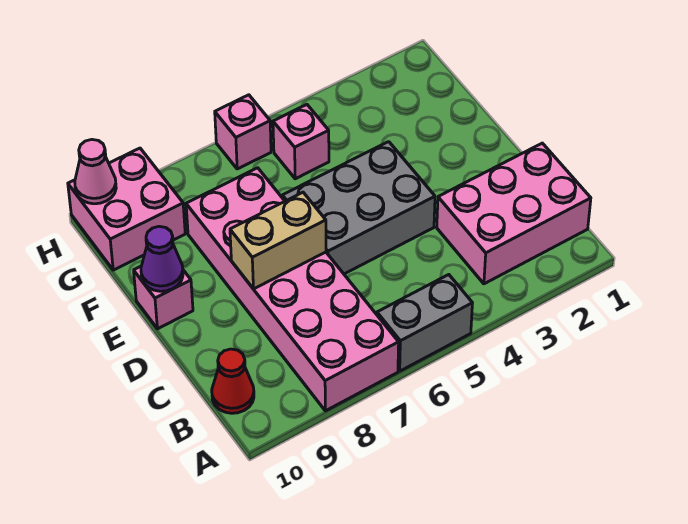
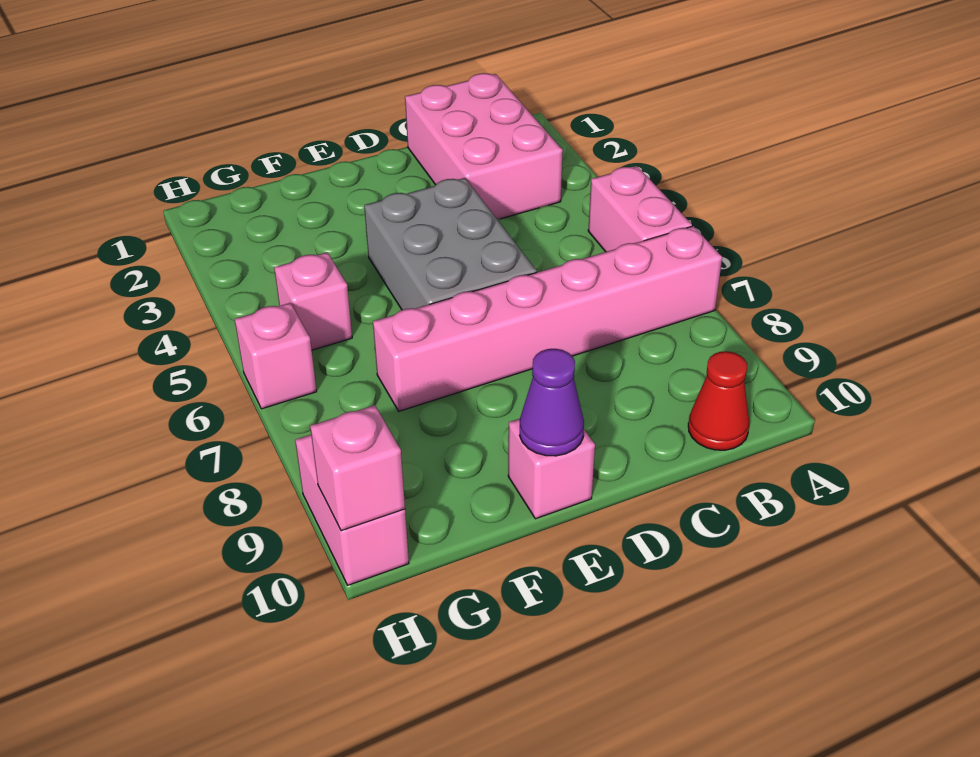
grey 1x2 brick [377,275,472,371] -> pink 1x2 brick [588,166,692,252]
pink 2x6 brick [186,168,399,411] -> pink 1x6 brick [373,226,722,411]
tan 1x2 brick [230,192,326,289] -> none
pink 2x2 brick [68,148,185,270] -> pink 1x2 brick [295,435,409,585]
pink 1x1 cone [75,140,116,204] -> pink 1x1 brick [310,405,405,531]

